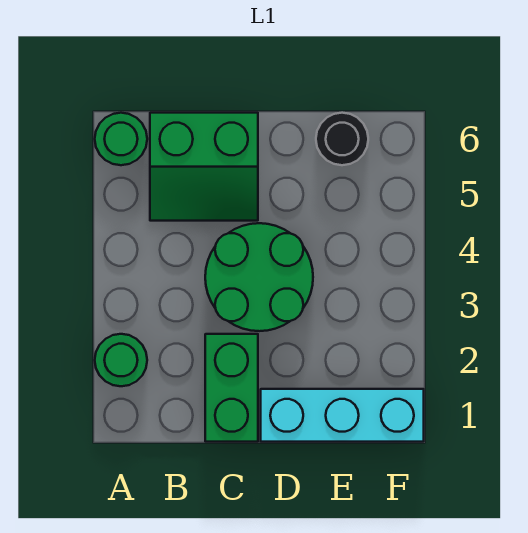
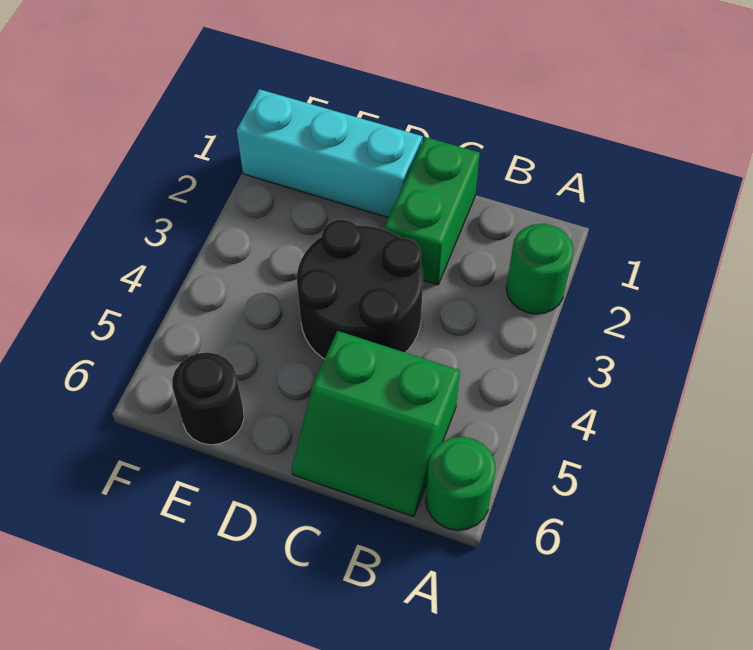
green 2x2 slope [150,113,258,221] -> green 2x2 slope turned to [292,331,460,517]
green 2x2 round brick [205,223,313,331] -> black 2x2 round brick [297,220,423,359]

